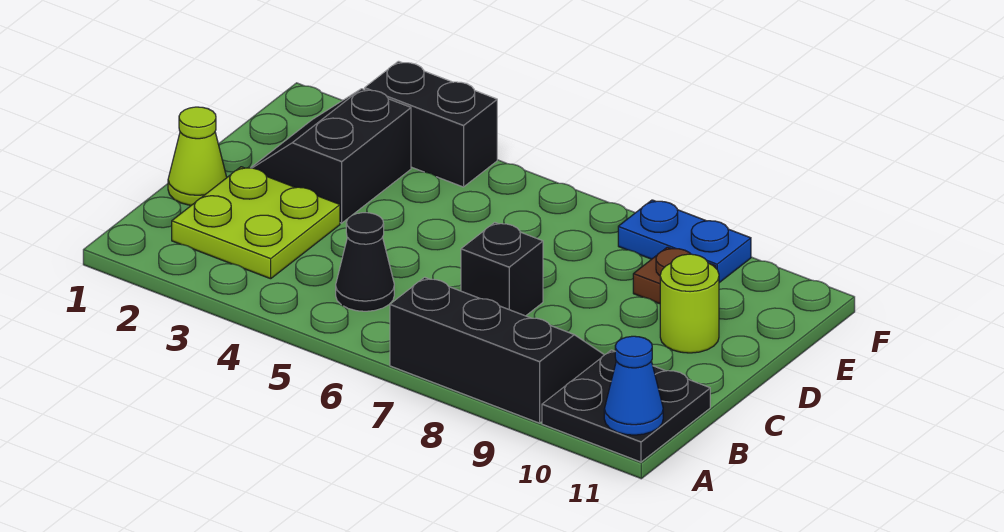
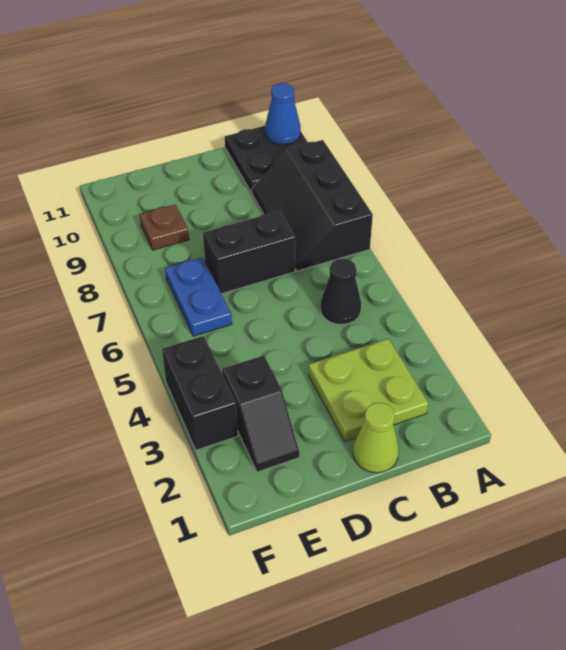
black 1x1 brick [461,223,543,316] -> black 1x2 brick [203,211,295,294]
black 2x2 slope [251,89,411,223] -> black 1x2 slope [222,355,299,472]
lime 1x1 round brick [660,254,719,353] -> none
blue 1x2 plate [618,200,751,283] -> blue 1x2 plate moved to [165,257,232,336]

